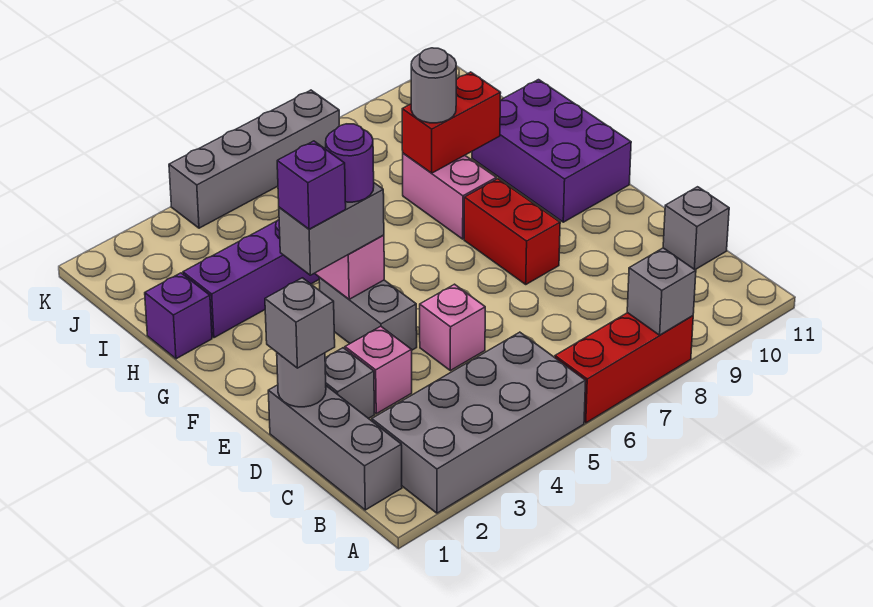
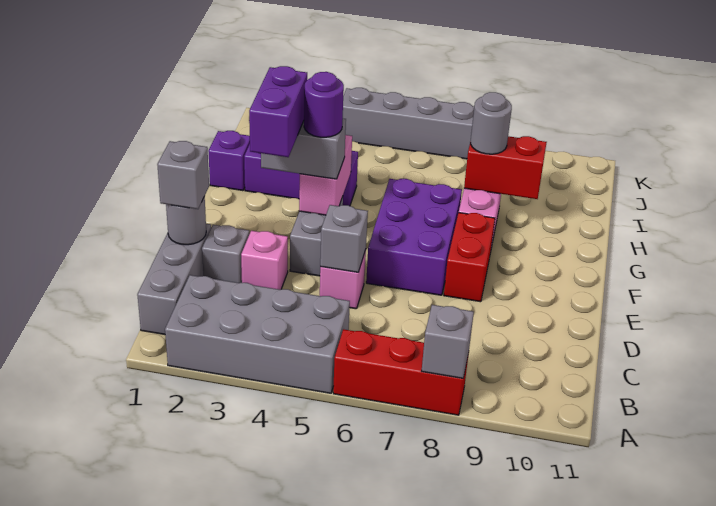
grey 1x1 brick [663,187,729,270] -> grey 1x1 brick moved to [320,205,368,272]
purple 1x1 brick [277,141,346,229] -> purple 1x2 brick [249,66,307,157]
purple 2x3 brick [472,80,631,222] -> purple 2x3 brick moved to [366,179,462,295]

